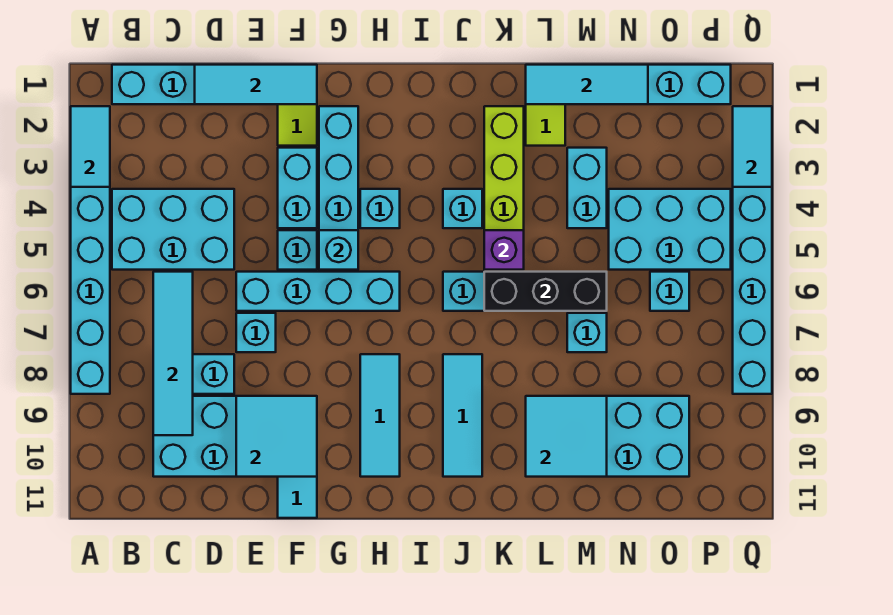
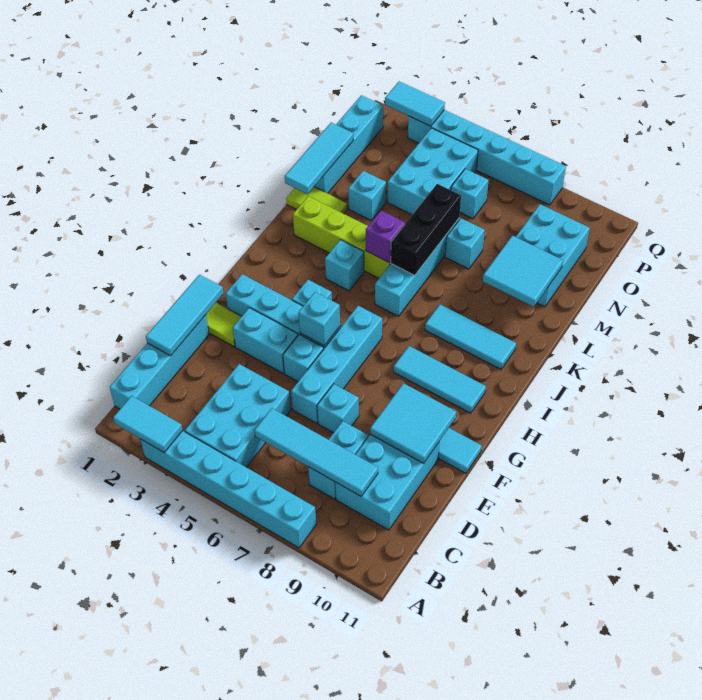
cyan 1x2 brick [567,148,607,228] -> cyan 1x1 brick [348,171,386,220]

